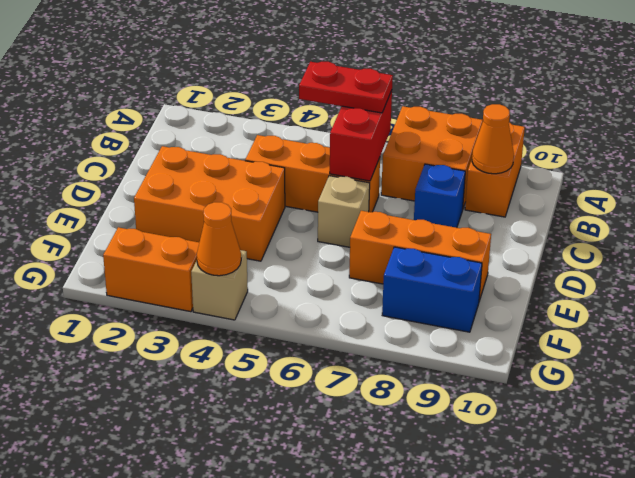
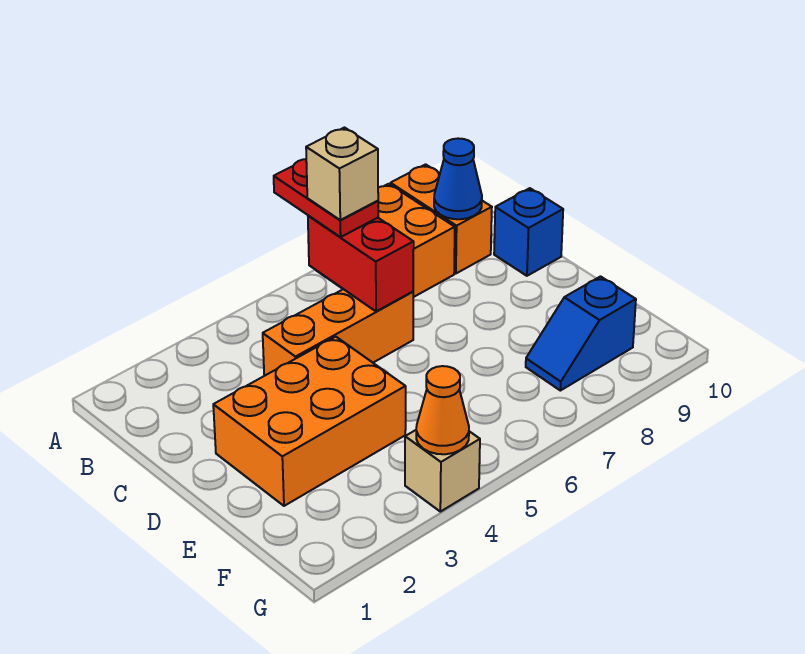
red 1x2 plate [299,62,393,113] -> red 1x2 plate turned to [274,159,378,237]
orange 1x1 cone [472,104,514,174] -> blue 1x1 cone [434,138,482,219]
blue 1x1 brick [414,164,465,228] -> blue 1x1 brick moved to [494,188,563,276]
tan 1x1 brick [318,176,370,247] -> tan 1x1 brick moved to [306,128,378,220]
orange 1x3 brick [349,211,491,301] -> none
blue 1x2 brick [382,247,482,332] -> blue 1x2 slope [526,277,636,391]
orange 1x2 brick [103,227,199,312] -> none

